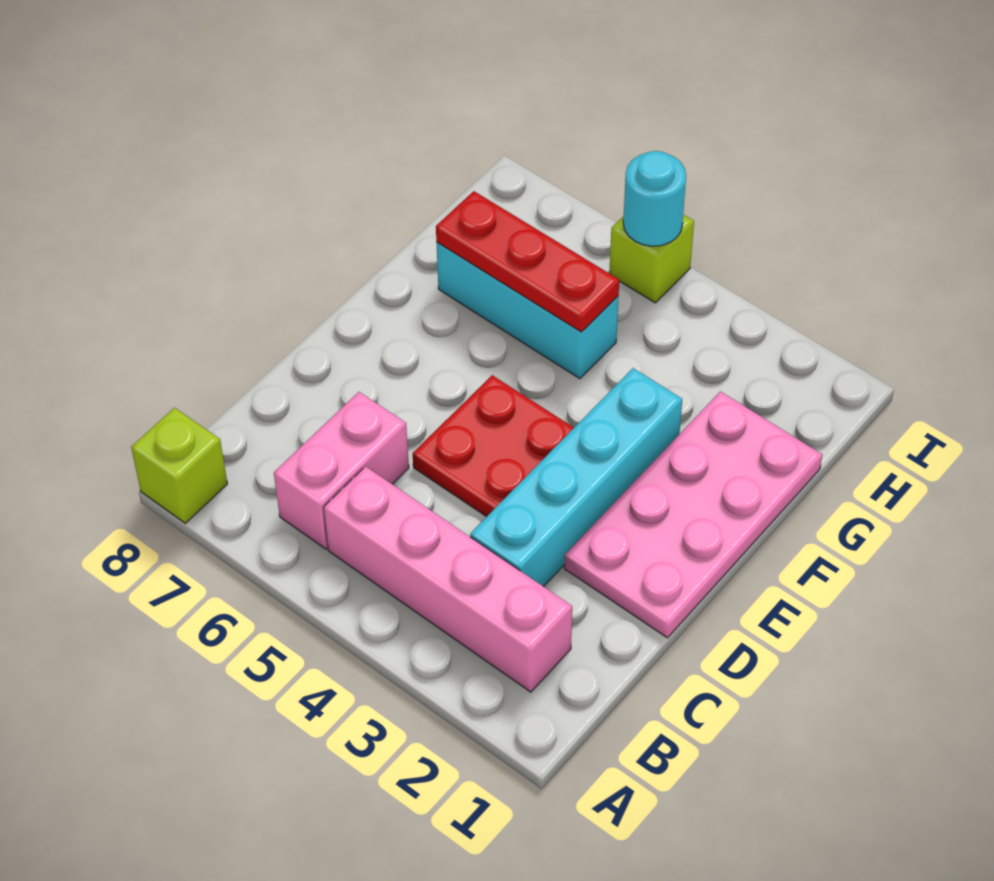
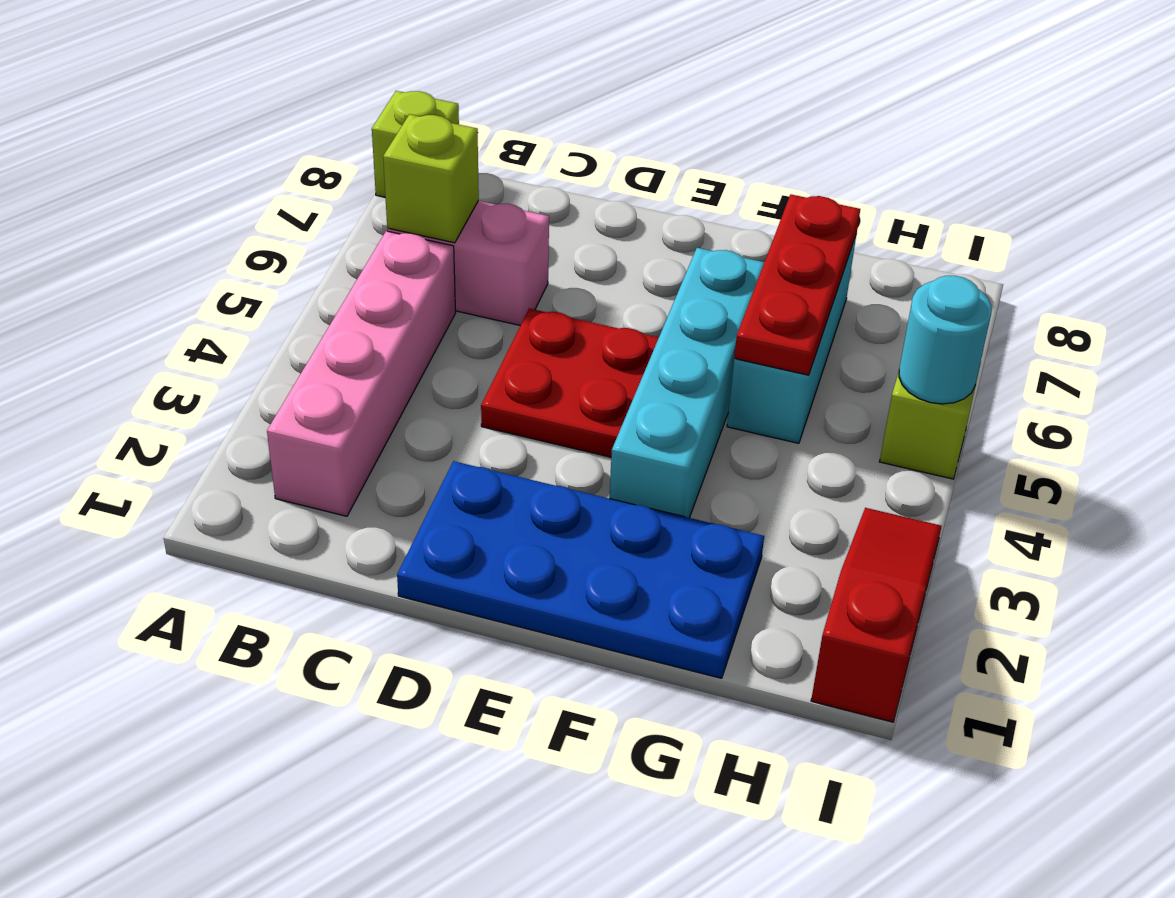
none -> lime 1x1 brick [383,114,479,243]
cyan 1x4 brick [470,368,682,587] -> cyan 1x4 brick turned to [609,248,764,518]
pink 2x4 plate [564,391,822,638] -> blue 2x4 plate [397,461,764,678]
none -> red 1x3 slope [811,508,942,722]

